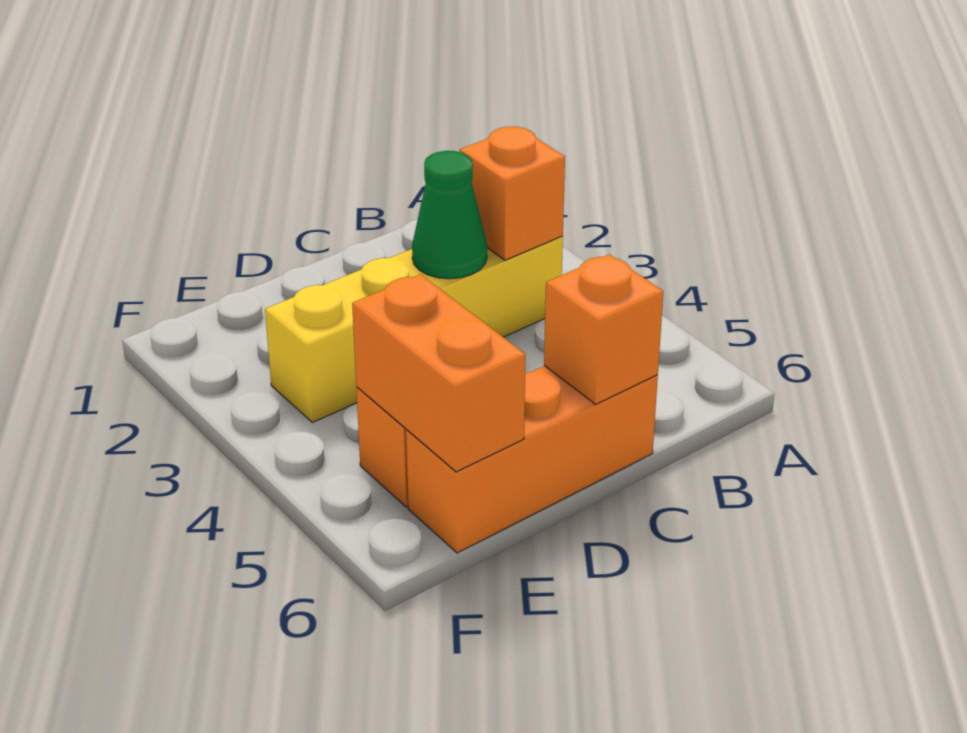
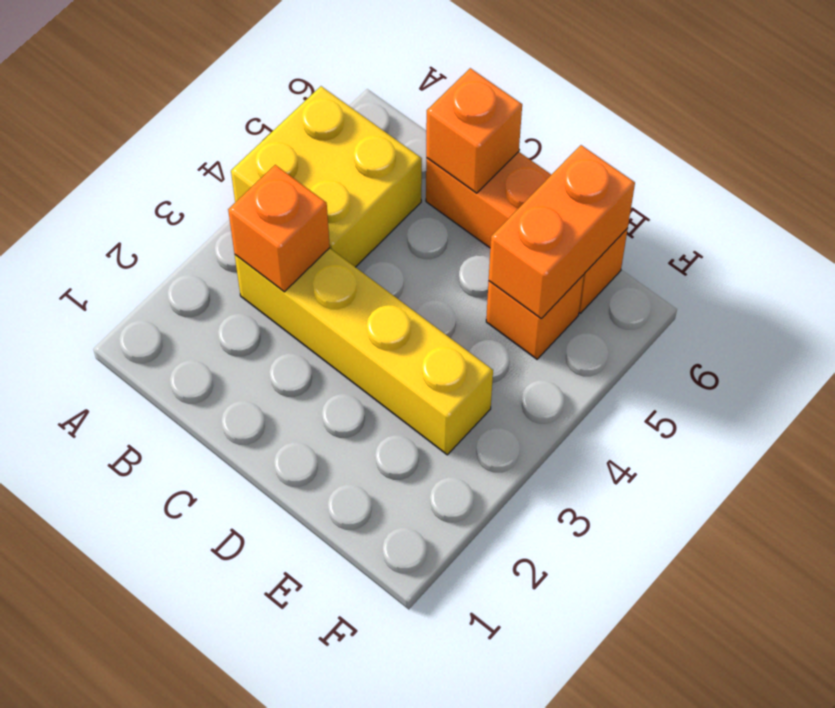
none -> yellow 2x2 brick [231,86,422,267]
green 1x1 cone [412,151,487,279] -> none

